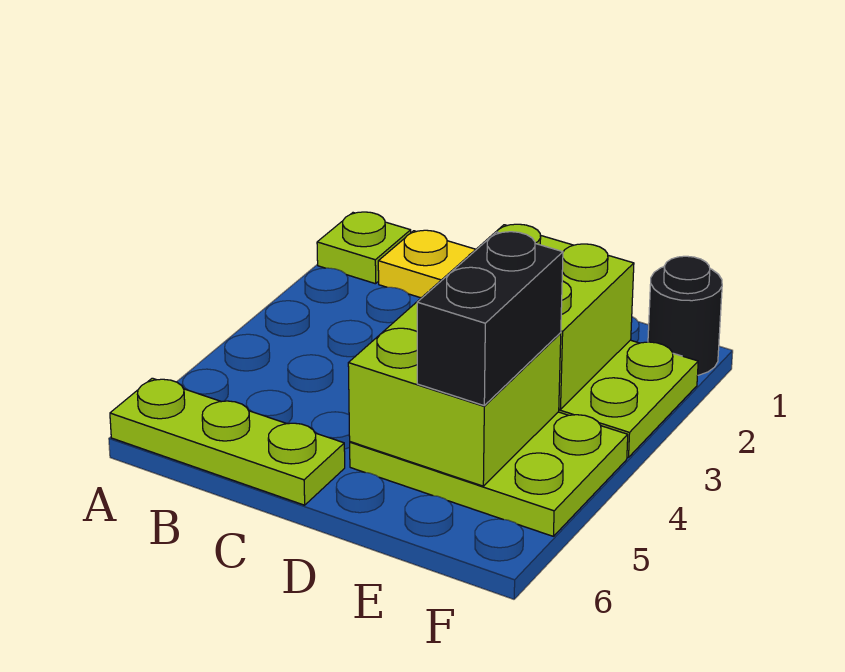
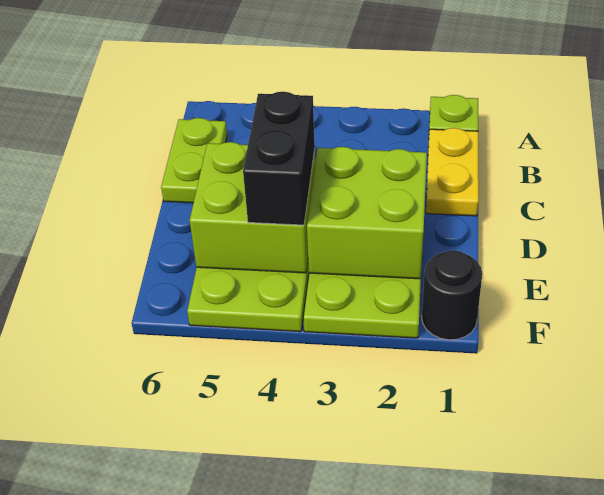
lime 1x3 plate [110,378,345,505] -> lime 1x2 plate [161,118,227,203]
black 1x2 brick [417,232,563,405] -> black 1x2 brick turned to [243,92,315,225]

